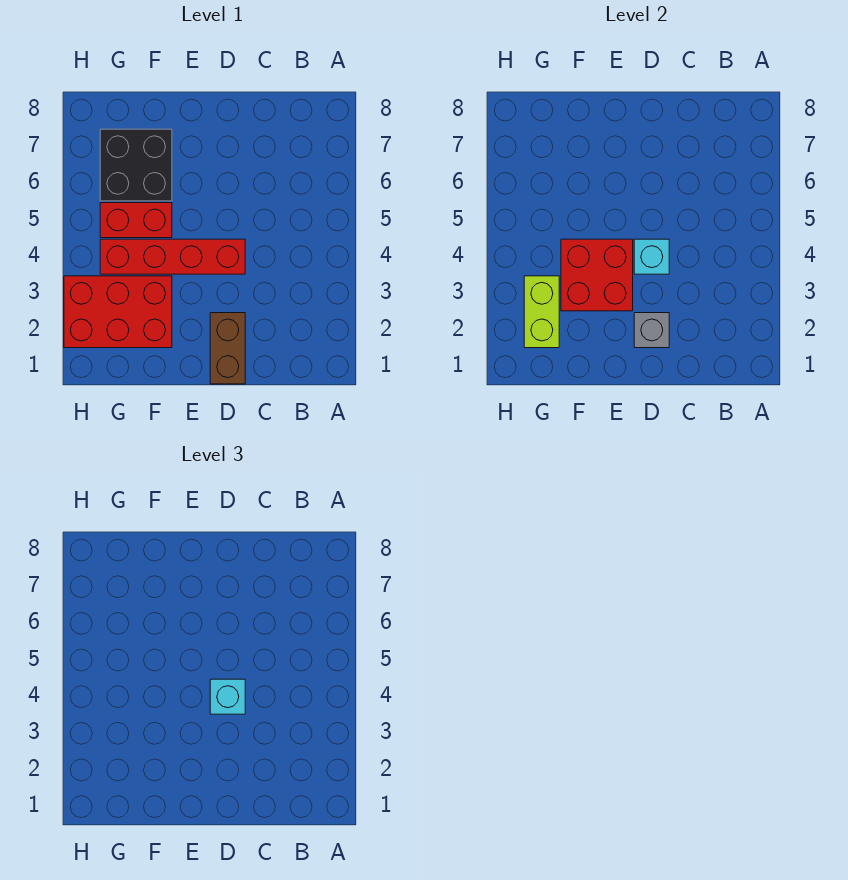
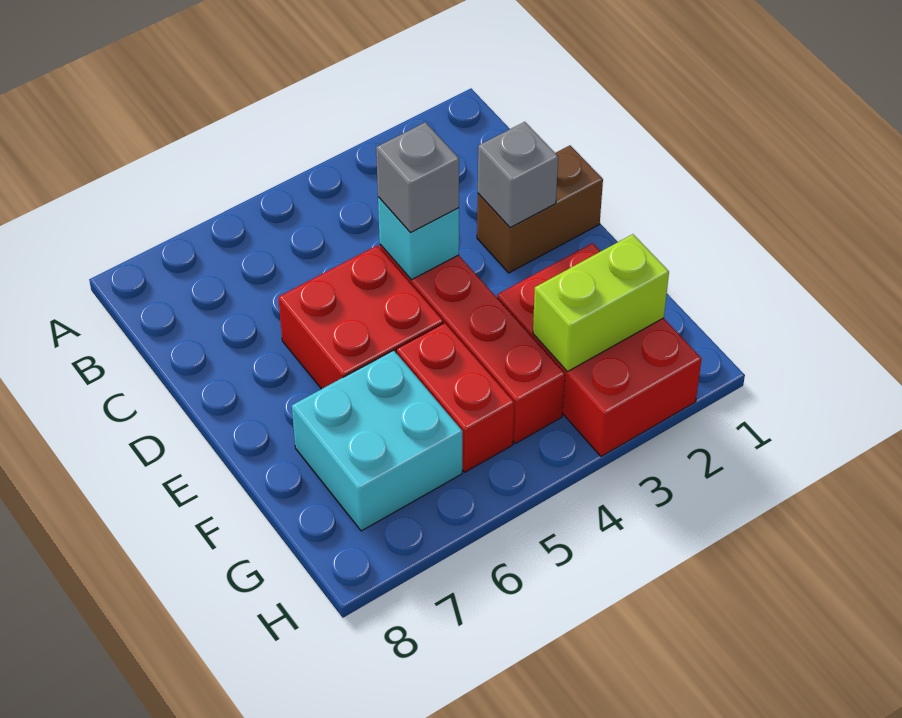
cyan 1x1 brick [210,679,245,714] -> grey 1x1 brick [376,122,459,233]
red 2x2 brick [561,239,633,311] -> red 2x2 brick moved to [278,246,443,389]
black 2x2 brick [100,129,172,201] -> cyan 2x2 brick [292,350,463,531]

